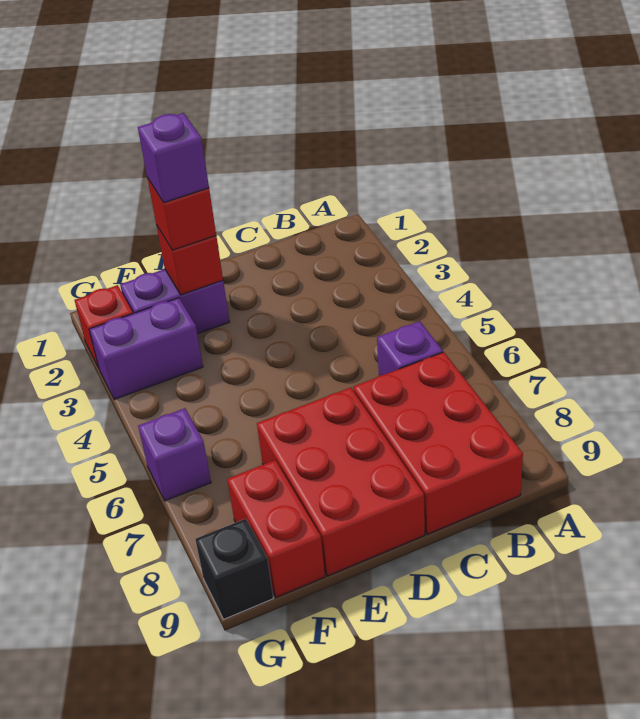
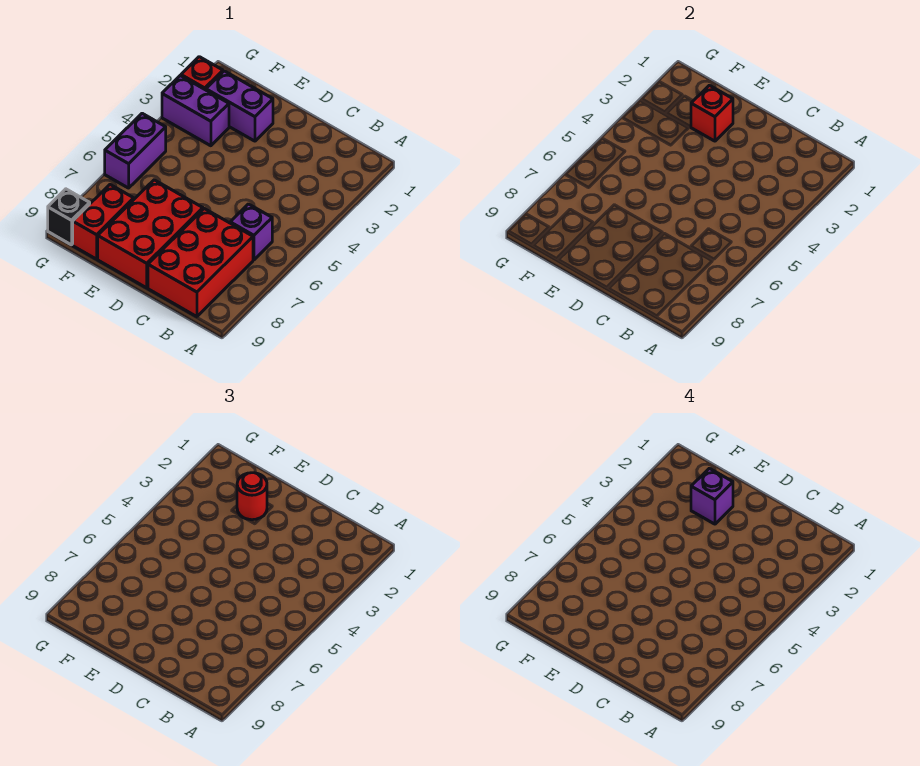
red 1x1 brick [147,178,216,250] -> red 1x1 round brick [237,473,267,520]
purple 1x1 brick [138,408,211,501] -> purple 1x2 brick [105,113,166,188]

